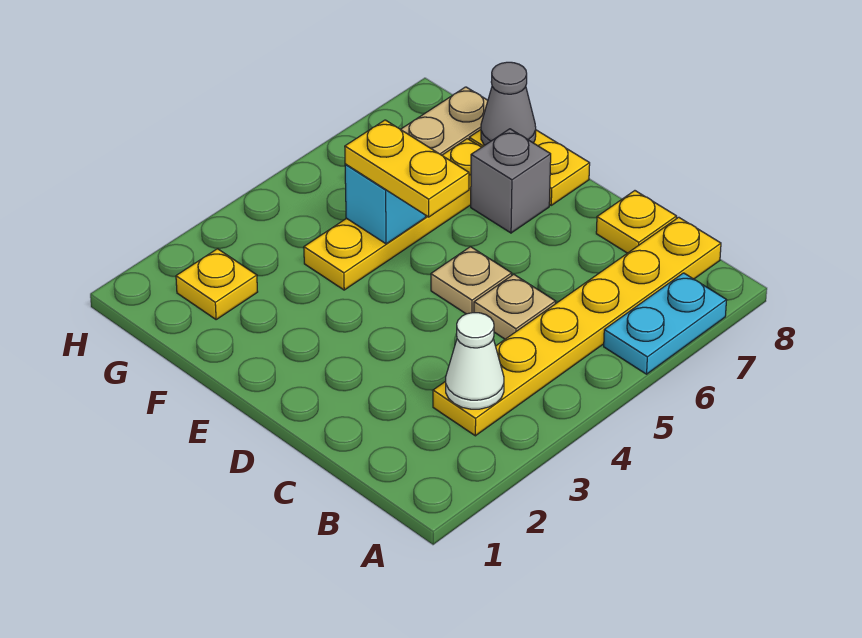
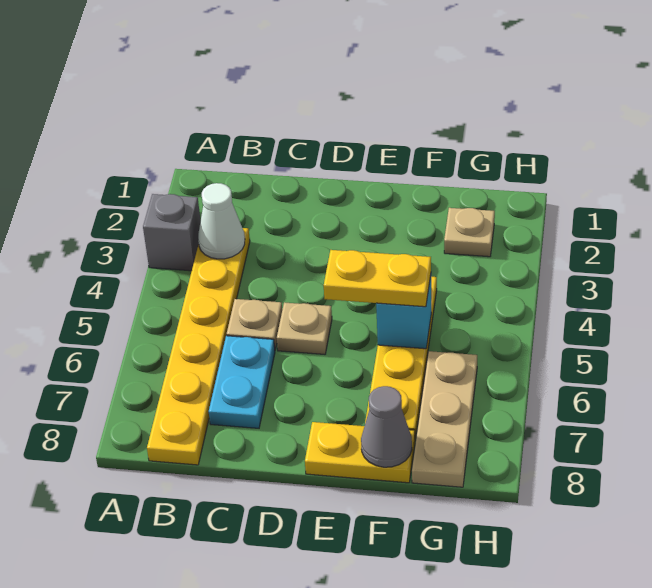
cyan 1x2 plate [604,273,726,374] -> cyan 1x2 plate moved to [209,336,275,428]
yellow 1x1 plate [596,191,677,253] -> none
grey 1x1 brick [471,129,551,233] -> grey 1x1 brick moved to [143,194,201,271]
yellow 1x1 plate [176,249,258,320] -> tan 1x1 plate [444,208,495,257]

